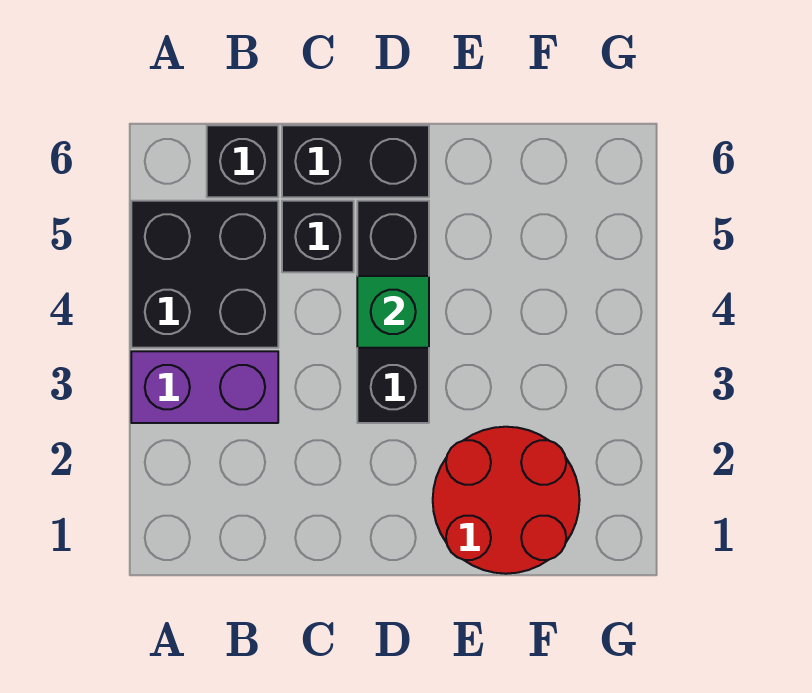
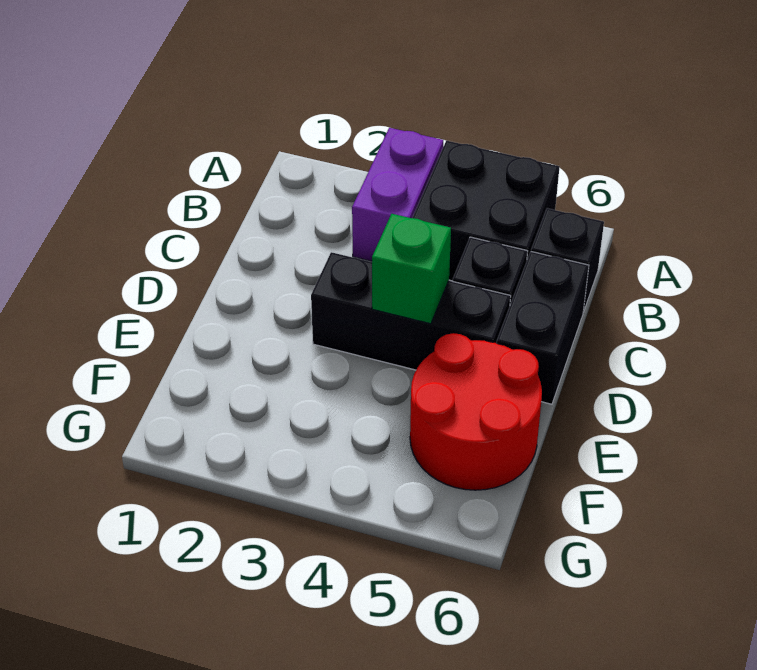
red 2x2 round brick [433,427,580,574] -> red 2x2 round brick moved to [410,333,542,490]

